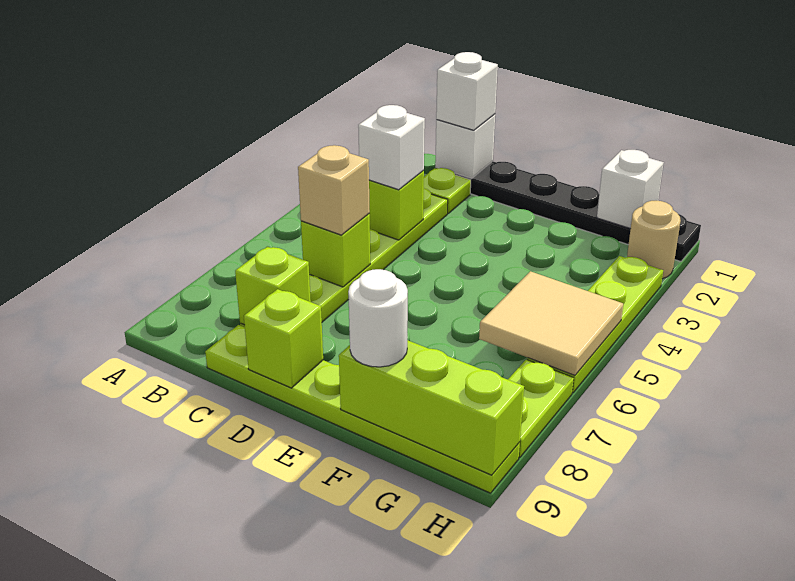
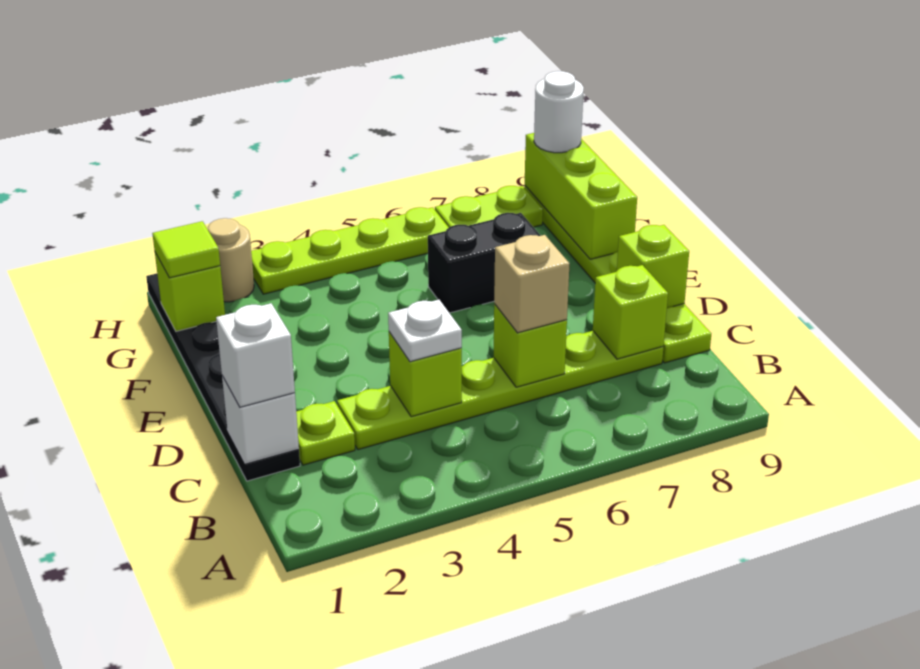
white 1x1 brick [358,105,425,190] -> white 1x1 plate [388,300,462,362]
none -> black 1x2 brick [428,213,541,313]
white 1x1 round brick [348,269,408,367] -> white 1x1 round brick moved to [534,71,584,153]
white 1x1 brick [597,150,664,229] -> lime 1x1 brick [155,253,225,331]
none -> lime 1x1 tile [152,221,220,278]
tan 2x2 tile [479,271,623,375] -> none

